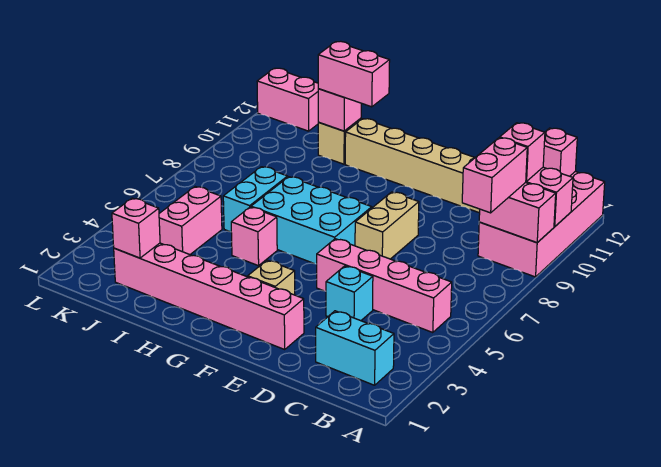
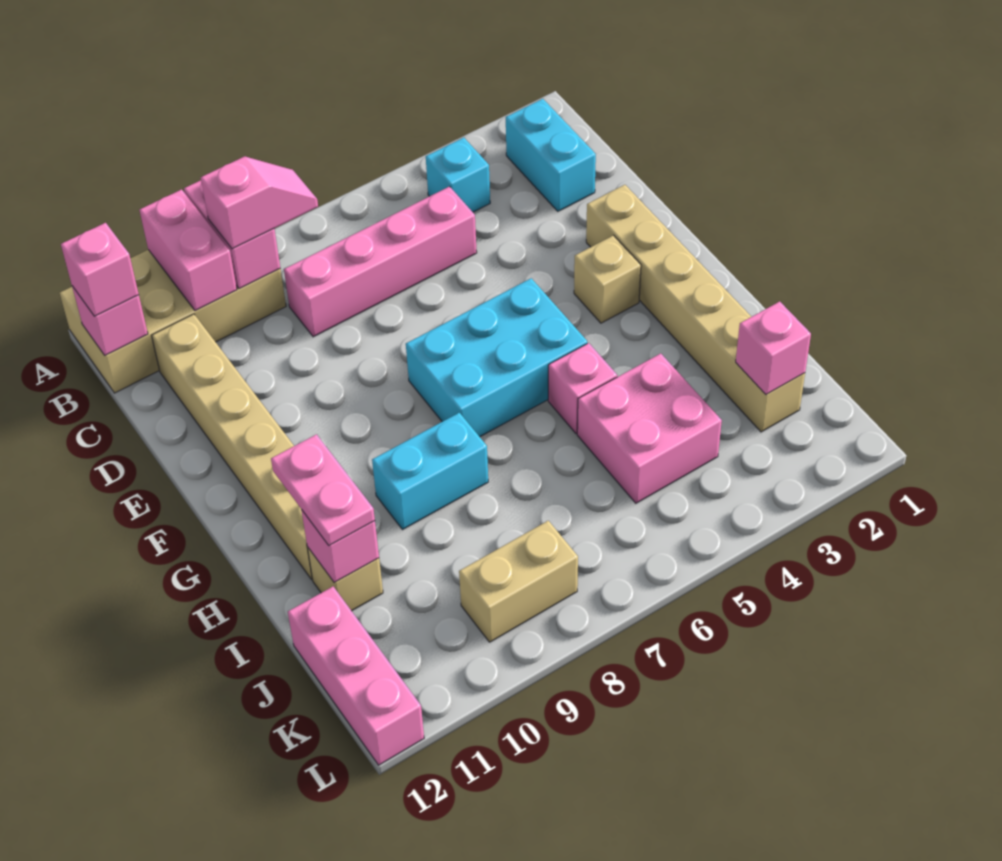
pink 2x4 brick [478,172,605,277] -> tan 2x4 brick [60,250,286,393]
pink 1x4 brick [317,239,452,333] -> pink 1x4 brick turned to [284,187,477,337]
pink 1x2 brick [462,138,527,213] -> pink 1x2 slope [201,156,318,249]
pink 1x1 brick [500,123,545,181] -> pink 1x1 brick moved to [61,223,139,316]
cyan 1x1 brick [326,266,373,321] -> cyan 1x1 brick moved to [426,138,490,212]
pink 1x6 brick [114,243,304,349] -> tan 1x6 brick [586,185,805,432]
tan 1x2 brick [355,192,419,259] -> tan 1x2 brick moved to [459,521,578,642]
cyan 2x3 brick [251,177,372,264] -> cyan 2x3 brick turned to [406,278,587,437]
pink 1x2 brick [318,41,390,107] -> pink 1x2 plate [271,434,375,546]
cyan 1x2 brick [223,167,288,232] -> cyan 1x2 brick moved to [372,413,488,530]
pink 1x2 brick [159,187,222,254] -> pink 2x2 brick [577,353,722,503]
pink 1x2 brick [257,68,319,131] -> pink 1x3 brick [288,587,424,765]

